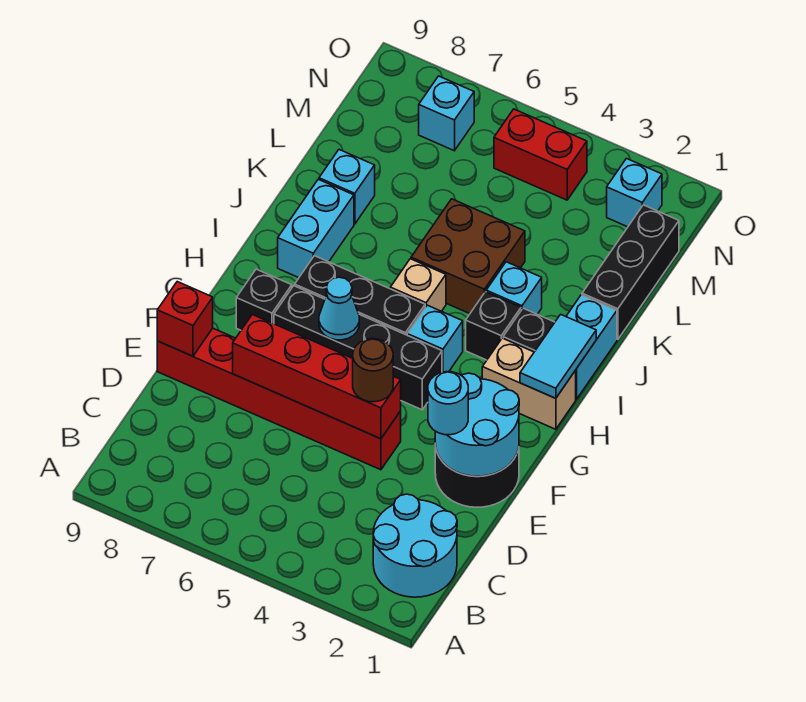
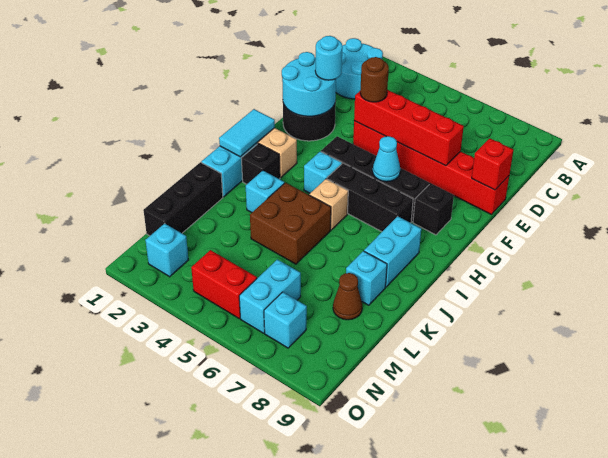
black 1x1 brick [466,292,521,360] -> none
none -> brown 1x1 cone [333,273,362,320]
none -> cyan 1x2 brick [239,259,301,333]

